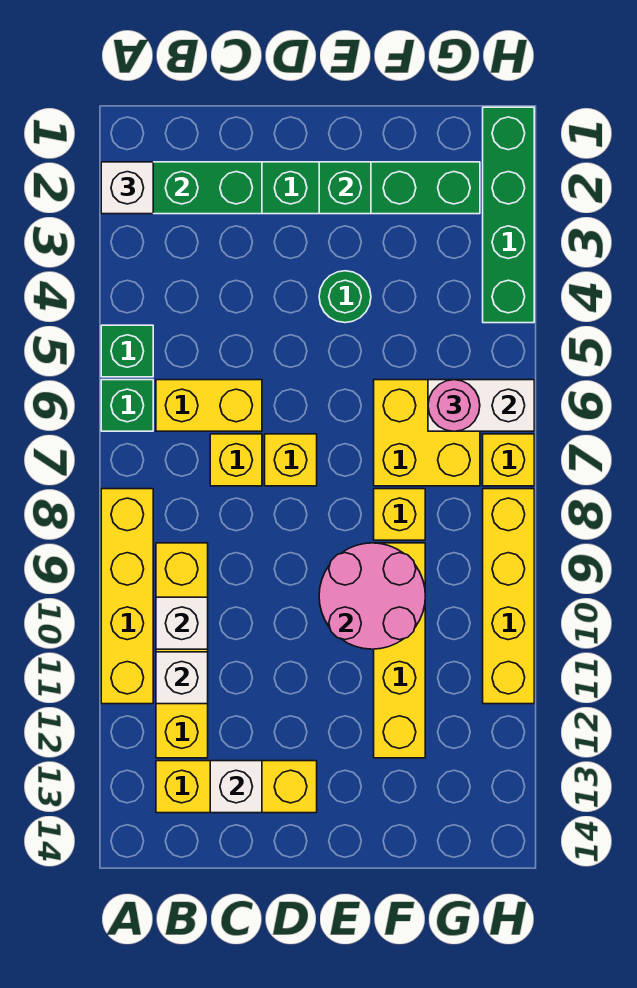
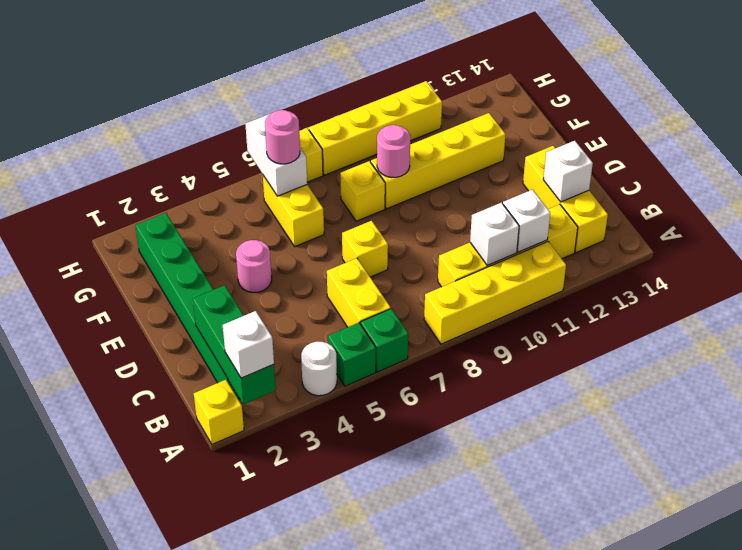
none -> white 1x1 round brick [301,342,337,396]
yellow 1x1 brick [210,434,262,486] -> yellow 1x1 brick moved to [194,380,244,444]
green 1x1 brick [319,162,371,214] -> none
green 1x1 round brick [319,271,371,323] -> pink 1x1 round brick [236,240,272,293]
pink 2x2 round brick [319,543,425,649] -> pink 1x1 round brick [377,125,410,177]
yellow 2x2 brick [374,380,480,486] -> yellow 1x2 brick [263,176,324,246]
green 1x4 brick [483,107,534,323] -> none

